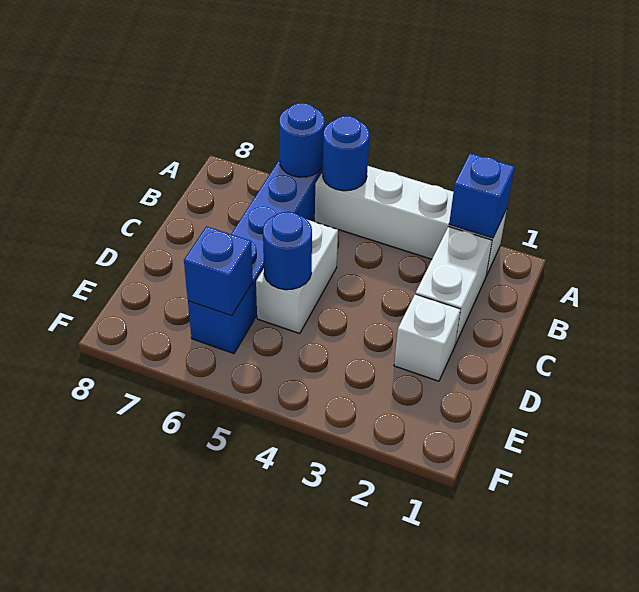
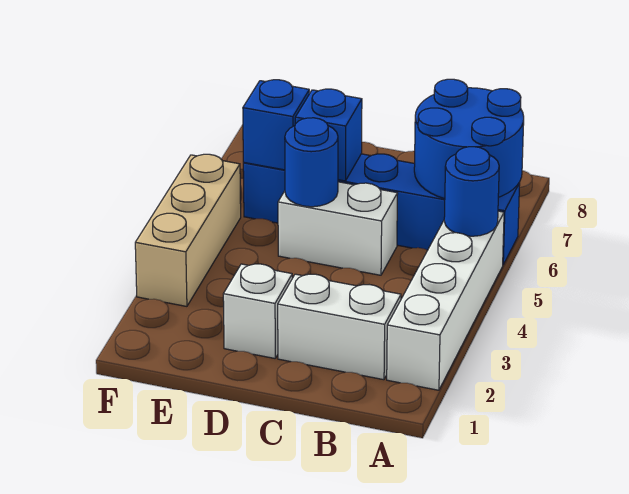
blue 1x1 brick [449,153,514,238] -> blue 1x1 brick moved to [295,89,362,181]
blue 1x1 round brick [279,103,325,177] -> blue 2x2 round brick [414,79,524,199]
none -> tan 1x3 brick [135,154,241,306]

